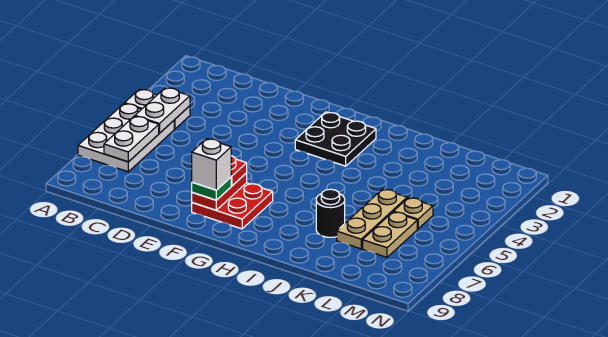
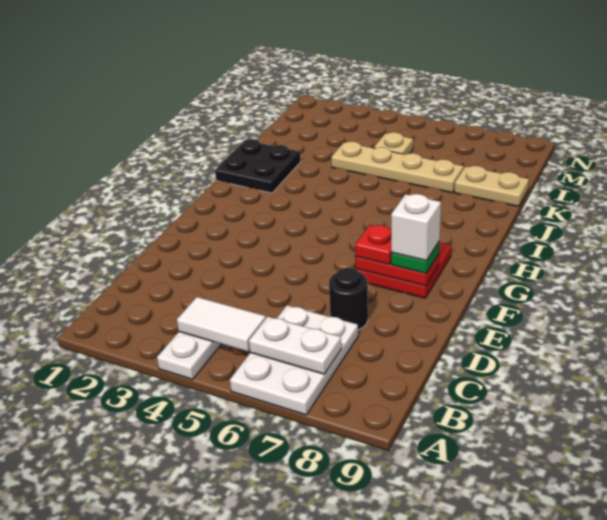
white 2x3 plate [78,103,174,172] -> white 2x3 plate turned to [230,305,358,415]
white 1x2 plate [135,88,190,133] -> white 1x2 tile [177,297,266,352]
black 2x2 plate [295,112,376,166] -> black 2x2 plate moved to [215,139,301,193]
black 1x1 round brick [316,189,345,237] -> black 1x1 round brick moved to [329,268,368,330]
tan 1x3 plate [337,189,407,249] -> tan 1x4 plate [331,142,464,193]
tan 1x2 plate [363,212,417,257] -> tan 1x2 plate moved to [454,166,529,206]

